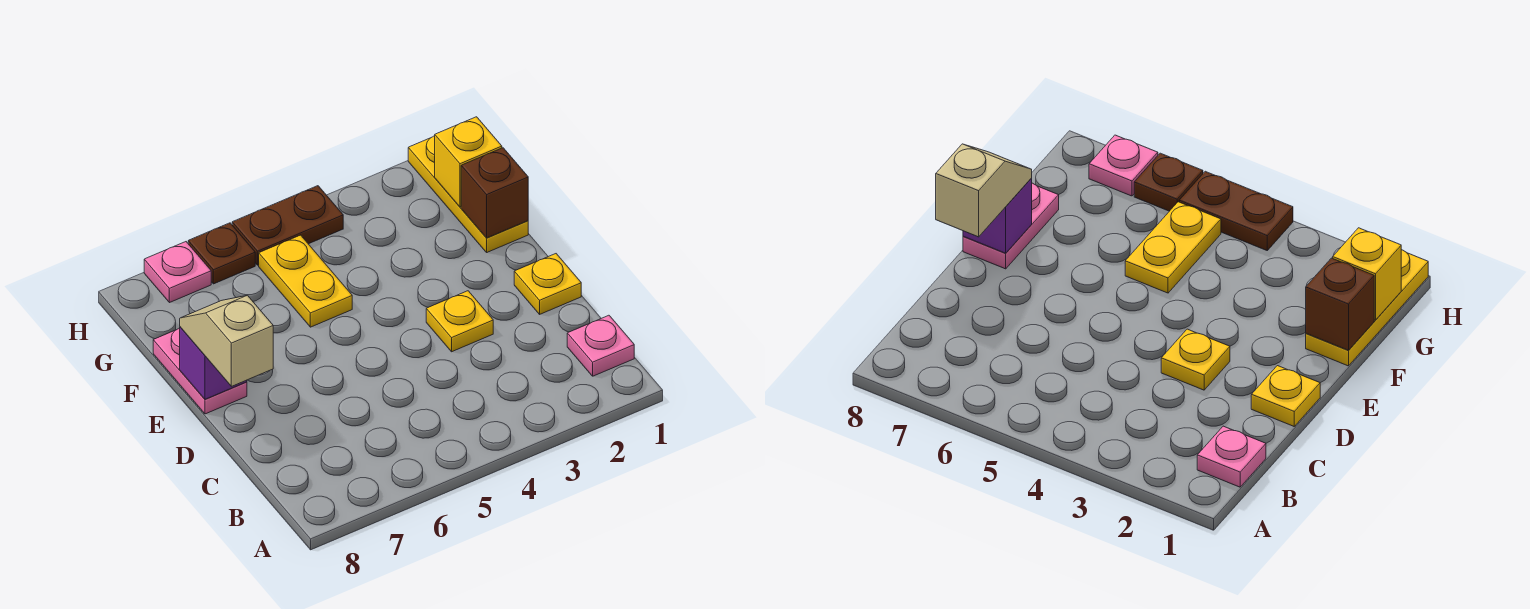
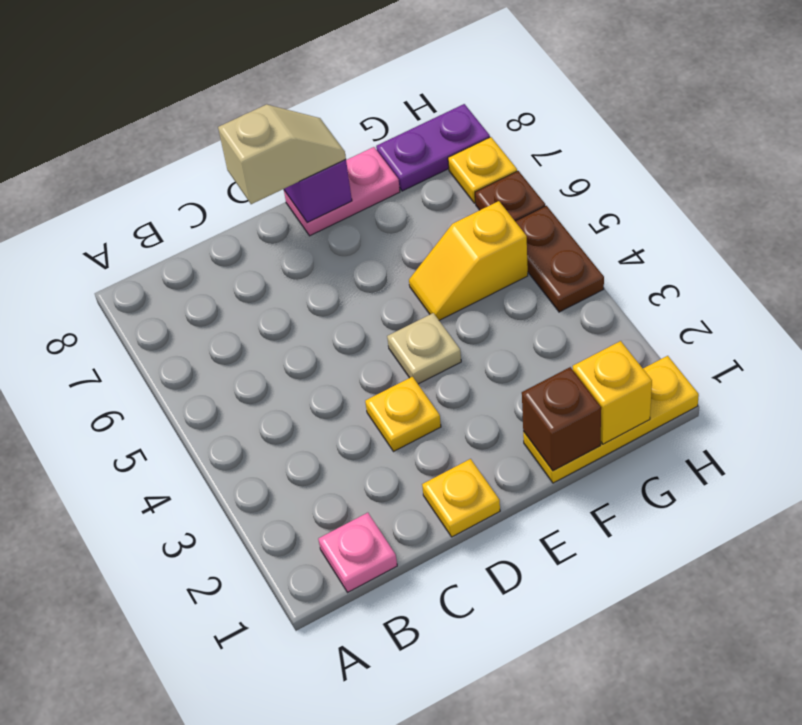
none -> tan 1x1 plate [387,313,461,384]
yellow 1x2 plate [259,235,352,327] -> yellow 1x2 slope [409,201,528,320]
none -> purple 1x2 plate [376,104,490,191]
pink 1x1 plate [144,242,211,303] -> yellow 1x1 plate [448,137,517,203]

